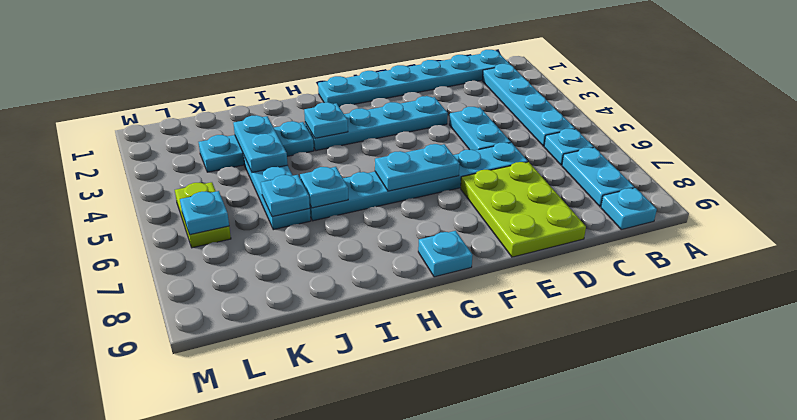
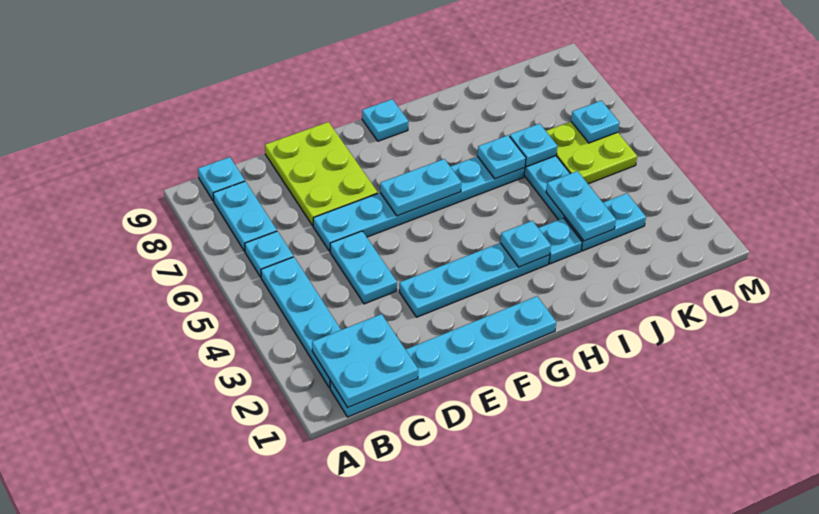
none -> cyan 2x2 plate [312,314,418,407]
lime 1x2 plate [175,182,231,248] -> lime 2x2 plate [546,122,637,184]

